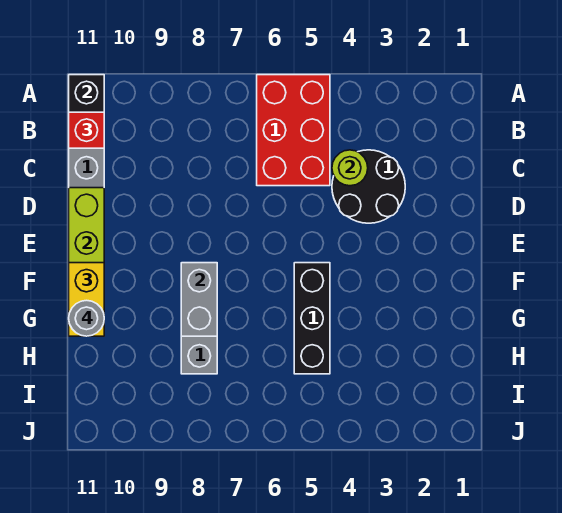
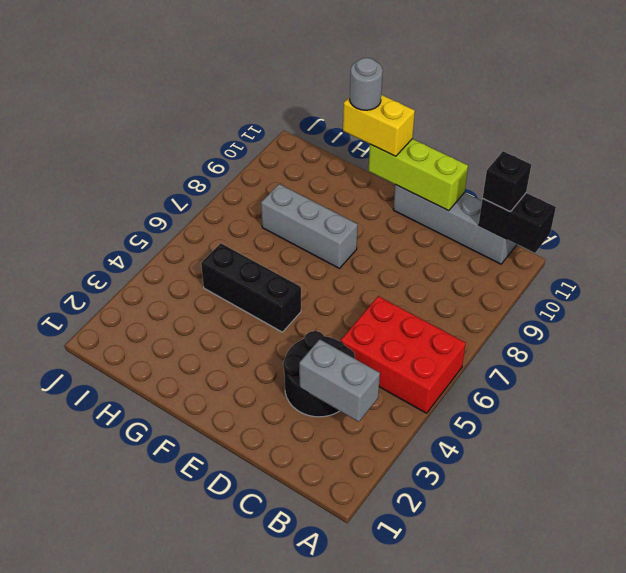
red 1x1 brick [69,112,104,148] -> black 1x1 brick [483,151,531,212]
lime 1x1 round brick [332,150,368,186] -> none
grey 1x2 brick [181,263,217,336] -> grey 1x2 brick moved to [299,339,380,422]

